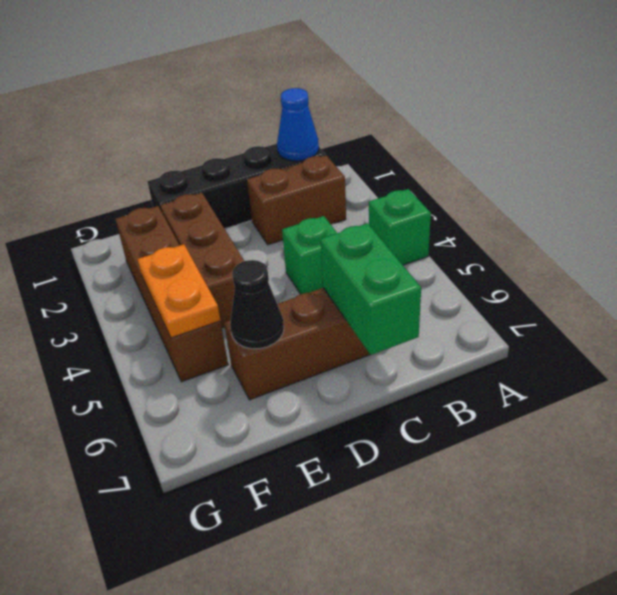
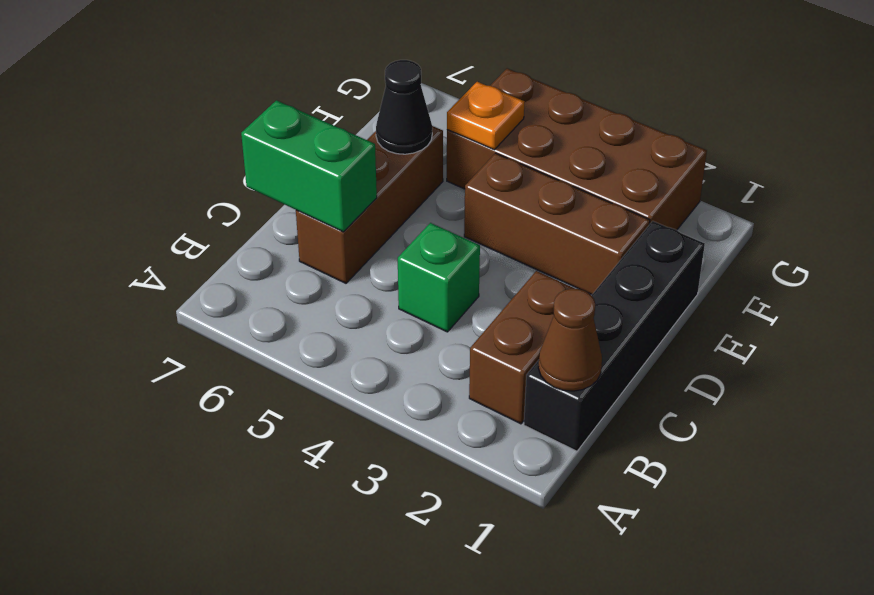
green 1x1 brick [369,189,431,265] -> none
blue 1x1 cone [277,88,319,161] -> brown 1x1 cone [538,289,602,391]
brown 1x4 brick [115,206,228,382] -> brown 2x4 brick [447,68,707,230]
orange 1x2 plate [137,244,221,338] -> orange 1x1 plate [447,82,524,150]

